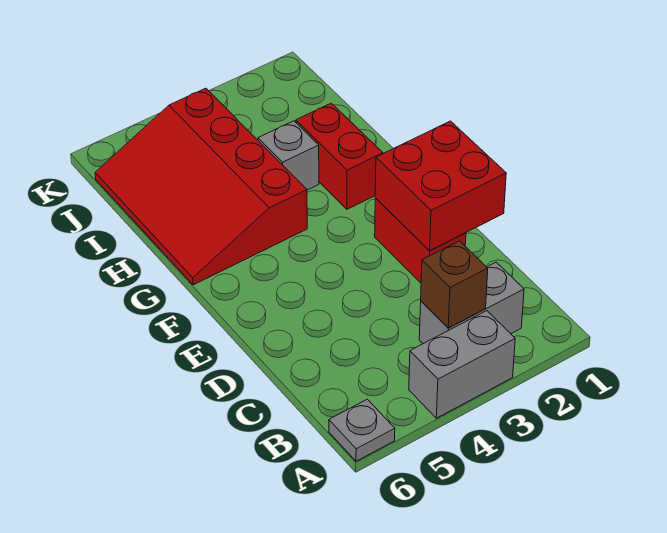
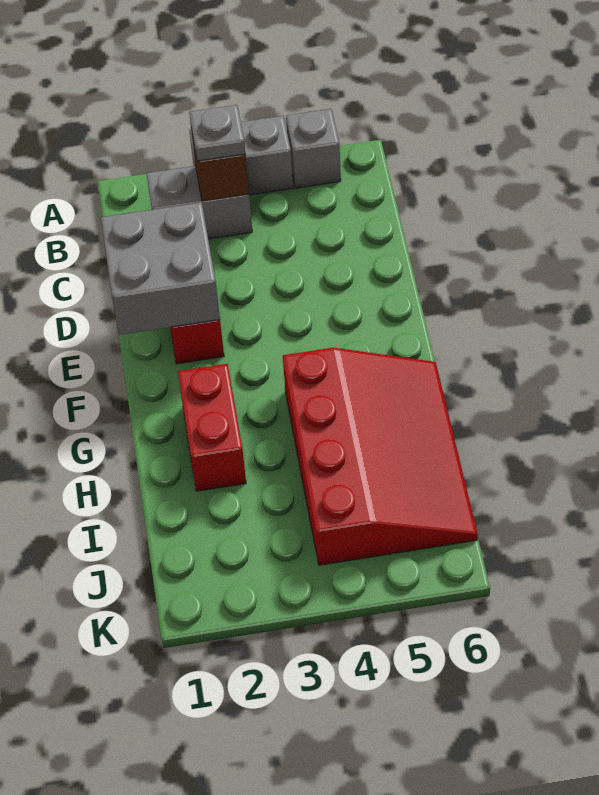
grey 1x1 plate [329,399,395,461] -> grey 1x1 plate moved to [189,105,245,161]
red 2x2 brick [375,121,506,250] -> grey 2x2 brick [101,202,220,335]
grey 1x1 brick [258,121,319,190] -> grey 1x1 brick moved to [286,109,341,188]

